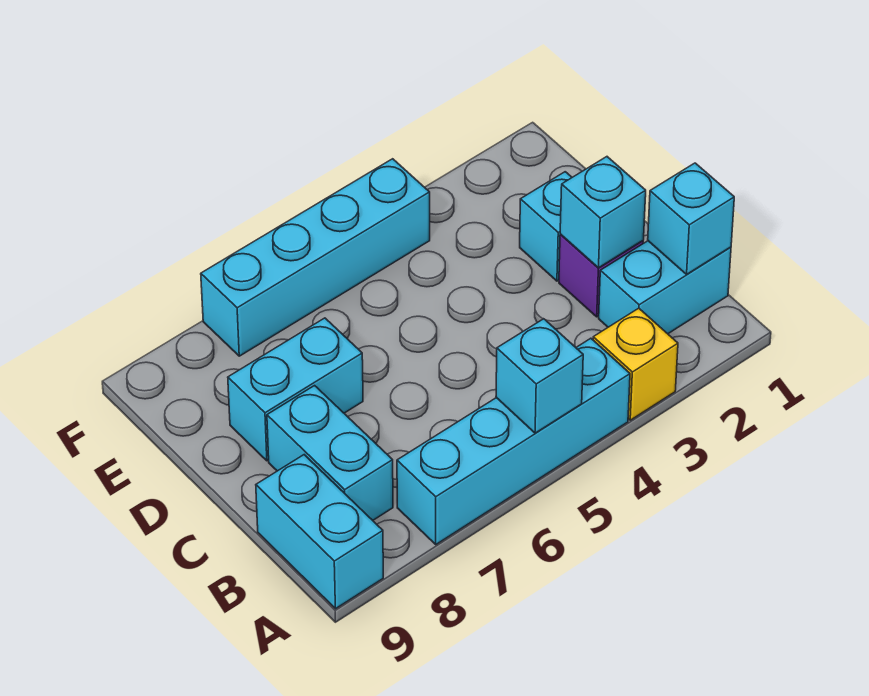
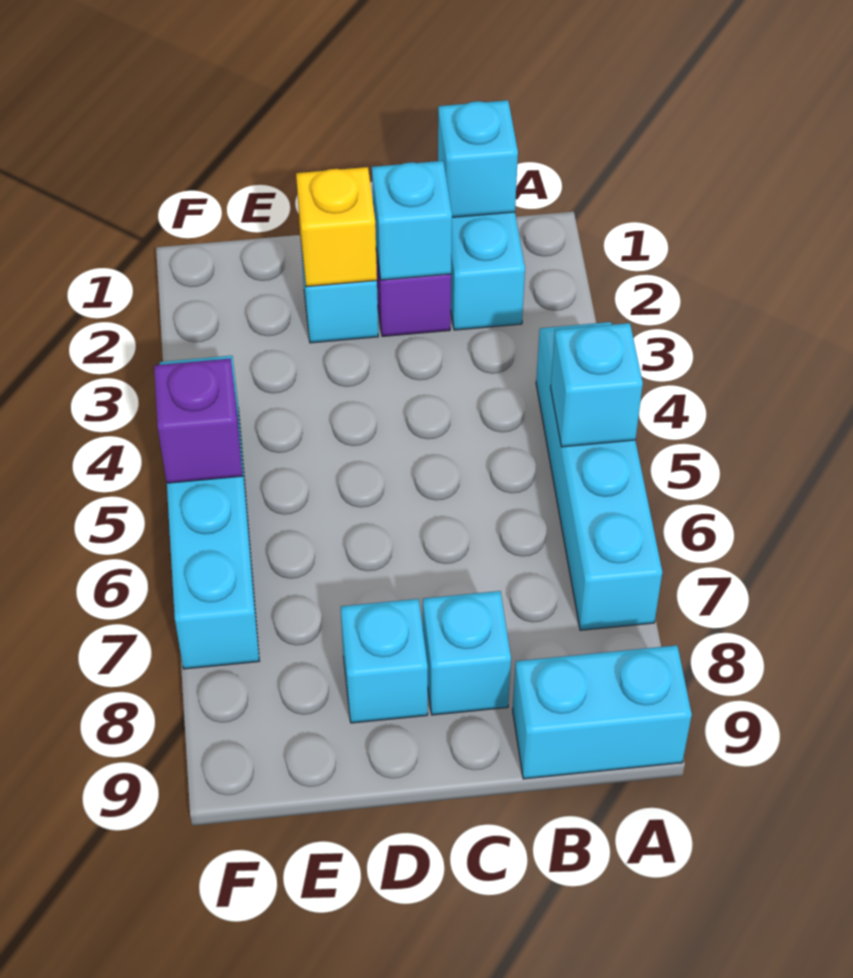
yellow 1x1 brick [593,308,678,420] -> yellow 1x1 brick moved to [296,167,377,287]
cyan 1x2 brick [267,386,393,520] -> cyan 1x1 brick [423,591,511,715]
cyan 1x2 brick [228,318,363,461] -> cyan 1x1 brick [341,599,428,723]
none -> purple 1x1 brick [154,358,242,483]

